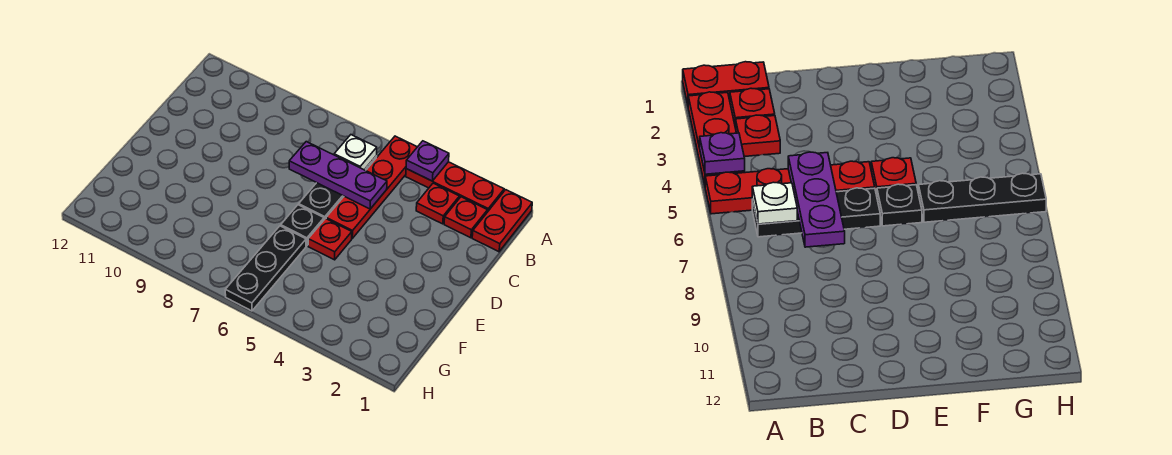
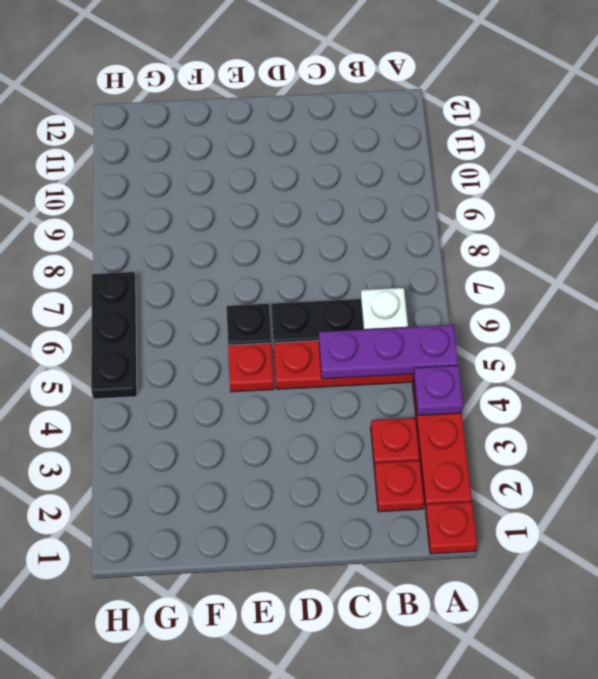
red 1x2 plate [472,190,532,252] -> red 1x1 plate [426,502,477,554]
purple 1x3 plate [289,142,387,209] -> purple 1x3 plate turned to [319,325,458,379]
black 1x3 plate [225,226,306,311] -> black 1x3 plate turned to [91,272,137,399]

